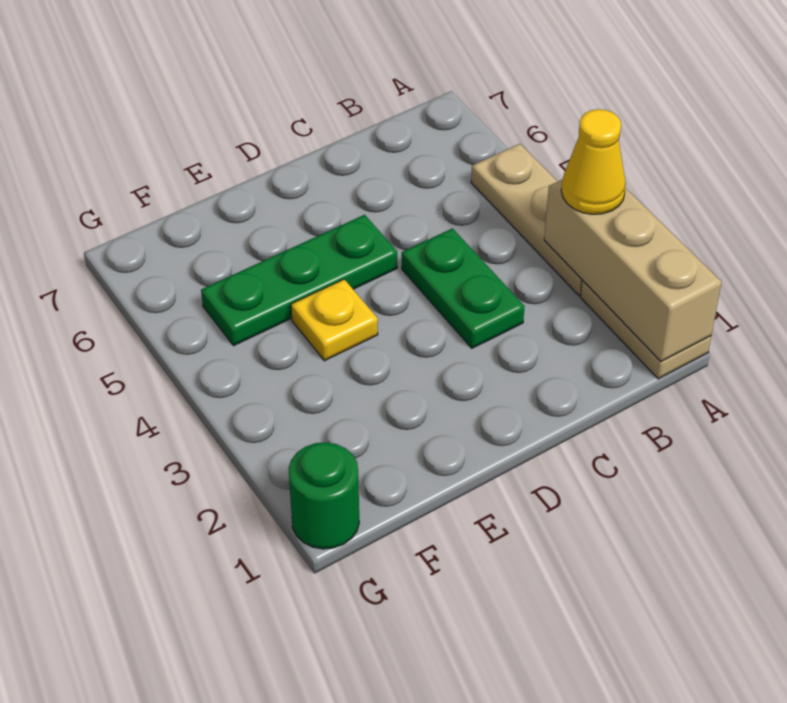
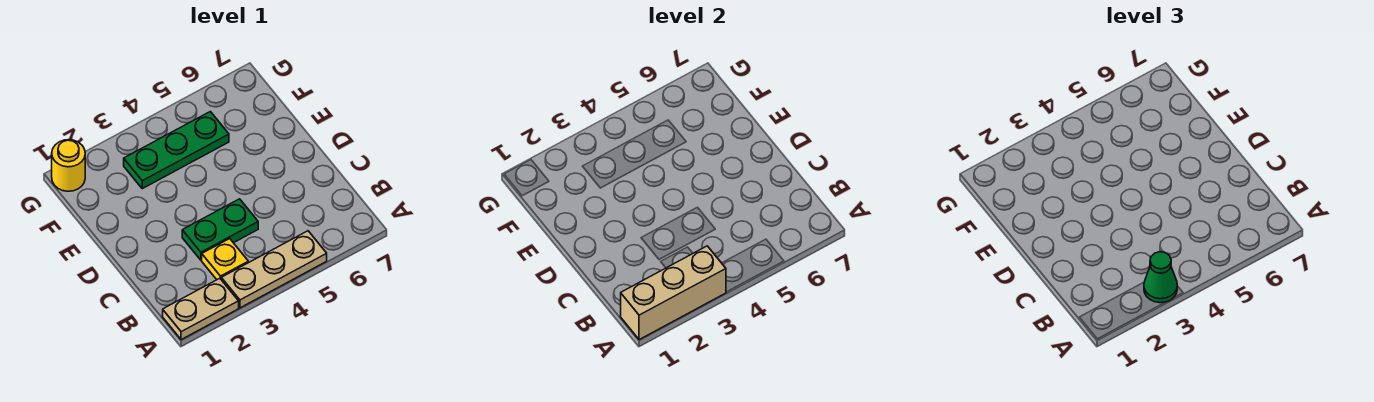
yellow 1x1 cone [561,109,626,214] -> green 1x1 cone [1144,252,1177,303]
green 1x3 plate [201,215,397,345] -> green 1x3 plate turned to [124,112,229,189]
yellow 1x1 plate [291,279,378,361] -> yellow 1x1 plate moved to [202,239,248,280]
green 1x1 round brick [288,442,359,549] -> yellow 1x1 round brick [52,140,85,191]

